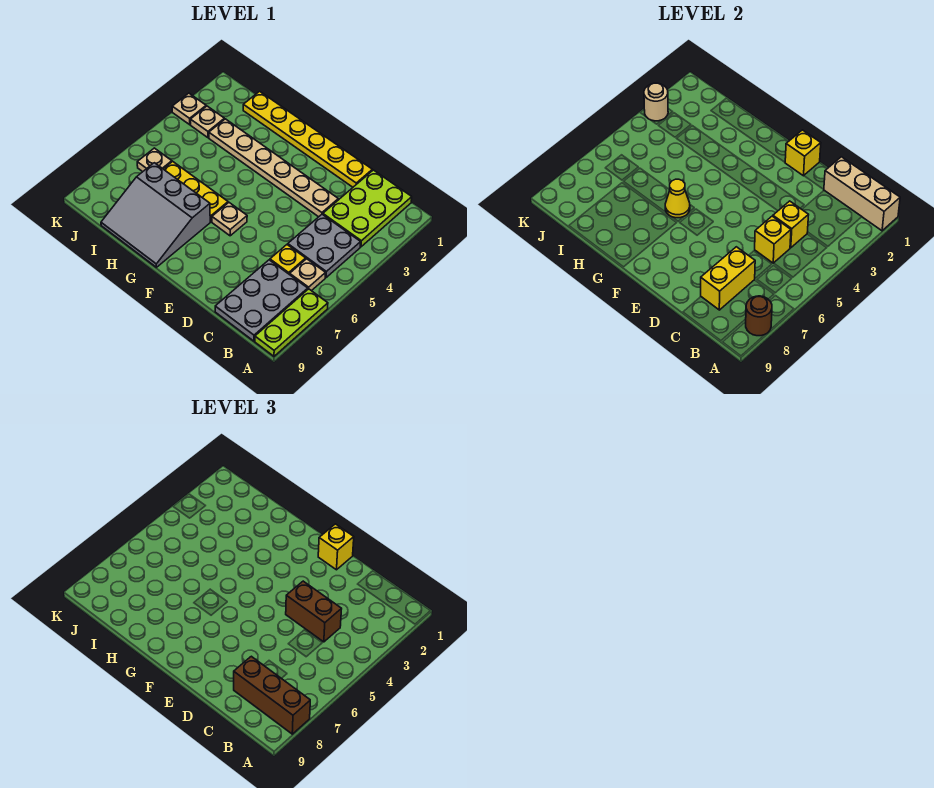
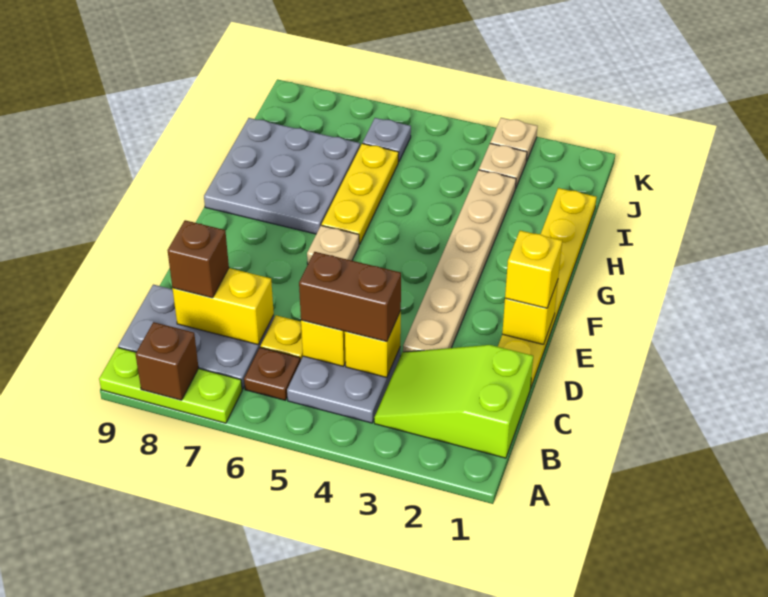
tan 1x3 brick [824,157,900,231] -> none
brown 1x1 round brick [746,296,772,336] -> brown 1x1 brick [135,322,199,400]
brown 1x3 brick [234,656,310,734] -> brown 1x1 brick [167,220,229,298]
lime 2x3 plate [323,170,412,247] -> lime 2x3 slope [374,345,533,458]
tan 1x1 plate [290,259,326,291] -> brown 1x1 plate [244,347,300,400]
brown 1x2 brick [286,581,341,642] -> brown 1x2 brick turned to [299,252,401,341]
yellow 1x1 cone [665,179,690,218] -> none
grey 3x3 slope [101,163,210,267] -> grey 3x3 plate [204,118,360,234]
tan 1x1 plate [137,148,172,172] -> grey 1x1 plate [363,118,411,162]
tan 1x1 round brick [644,83,668,121] -> none

